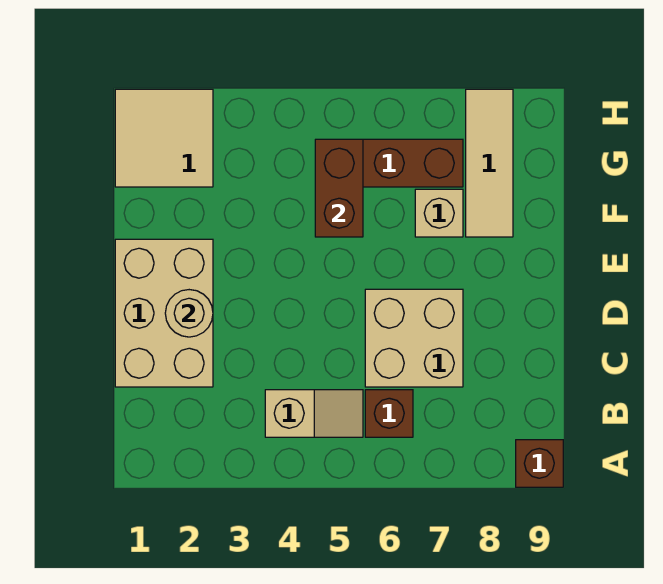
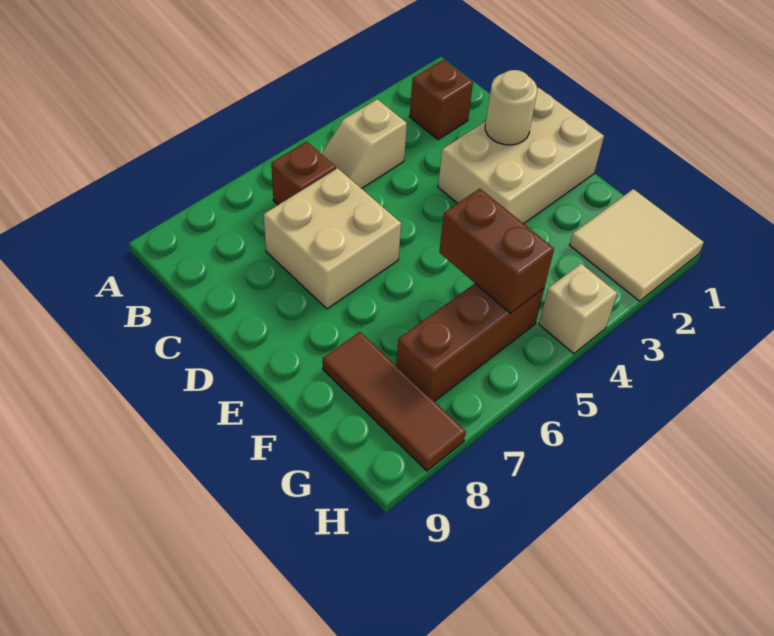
brown 1x1 brick [516,440,563,487] -> brown 1x1 brick moved to [410,60,473,140]
tan 2x3 brick [115,239,213,387] -> tan 2x3 brick turned to [438,87,604,224]
tan 1x1 brick [415,189,463,237] -> tan 1x1 brick moved to [539,264,617,354]
tan 1x3 tile [466,89,513,237] -> brown 1x3 tile [323,332,466,471]

